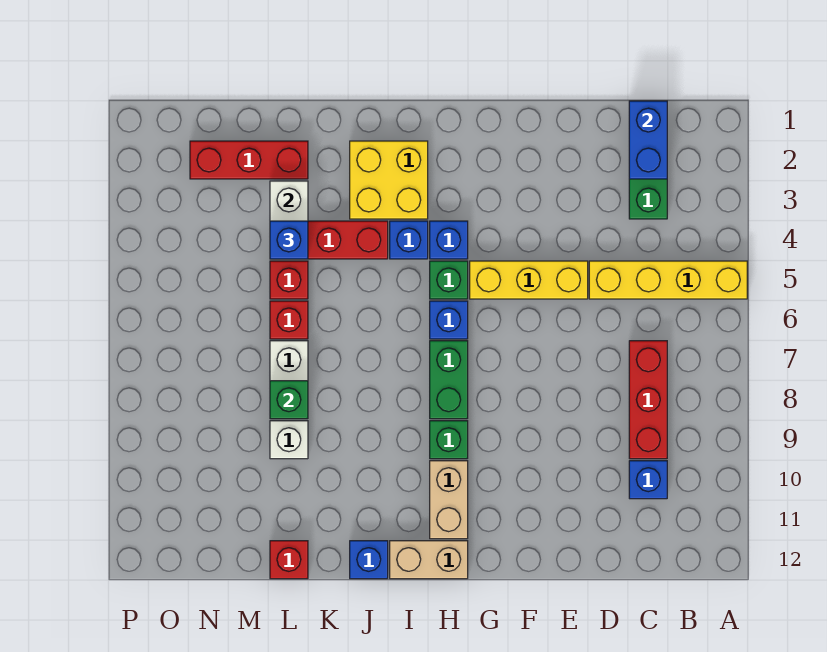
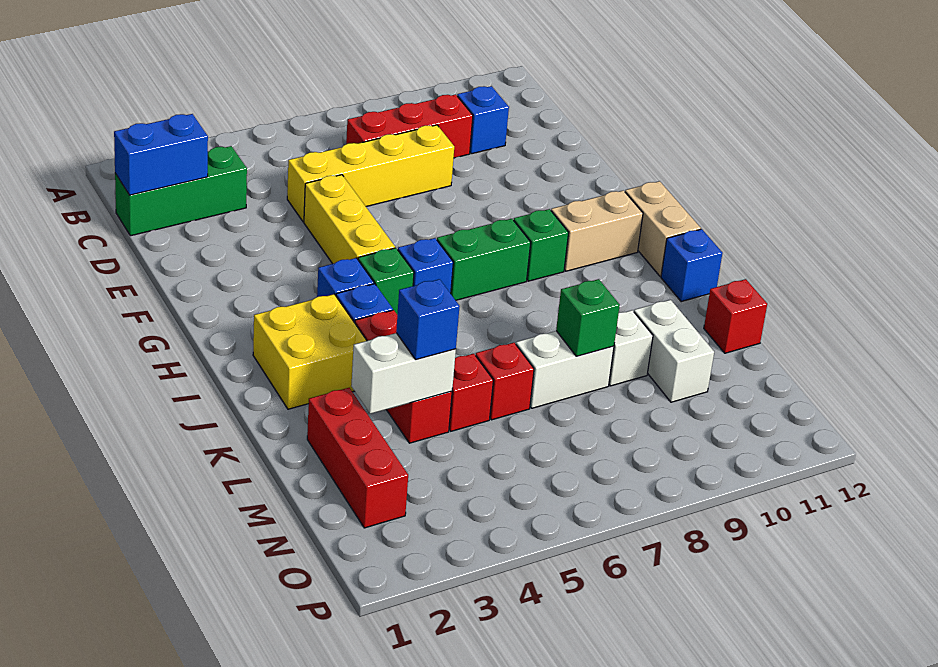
yellow 1x4 brick [589,261,747,299] -> yellow 1x4 brick turned to [287,125,454,222]
none -> white 1x2 brick [634,300,714,402]

